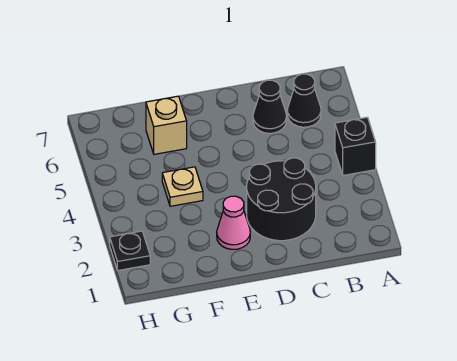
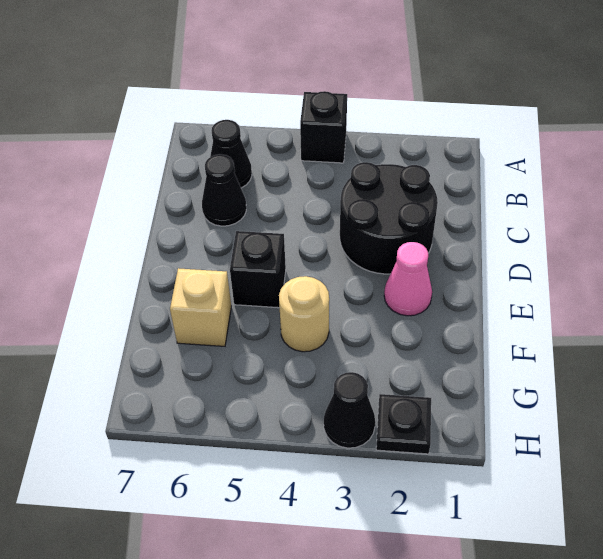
none -> black 1x1 brick [230,231,286,308]
tan 1x1 plate [162,167,203,206] -> tan 1x1 round brick [279,276,329,352]
none -> black 1x1 cone [324,372,375,448]

